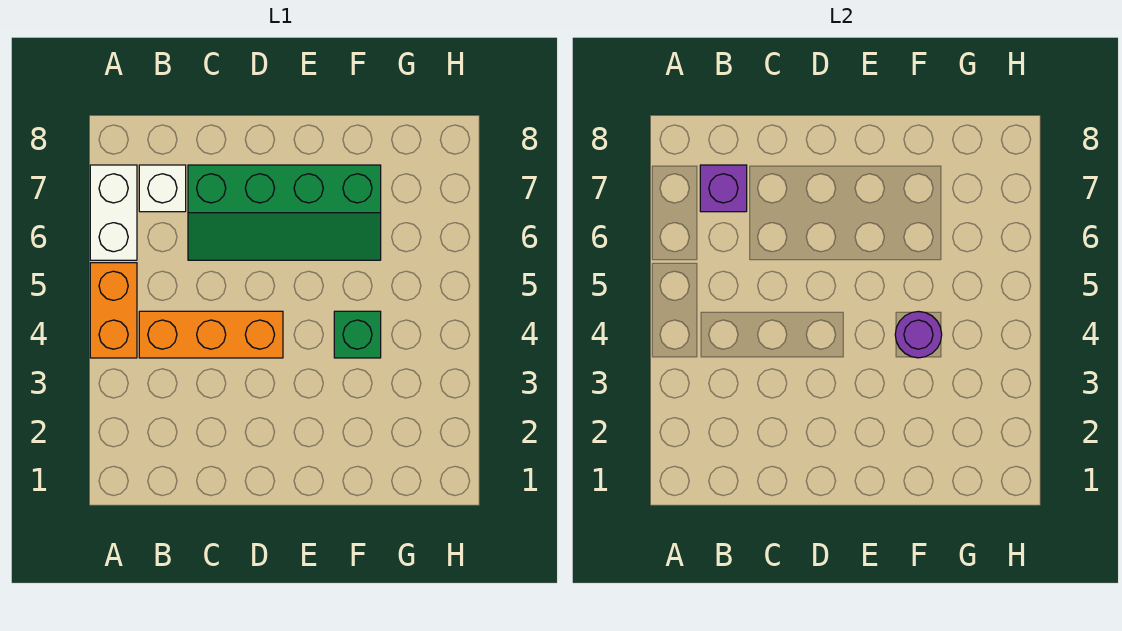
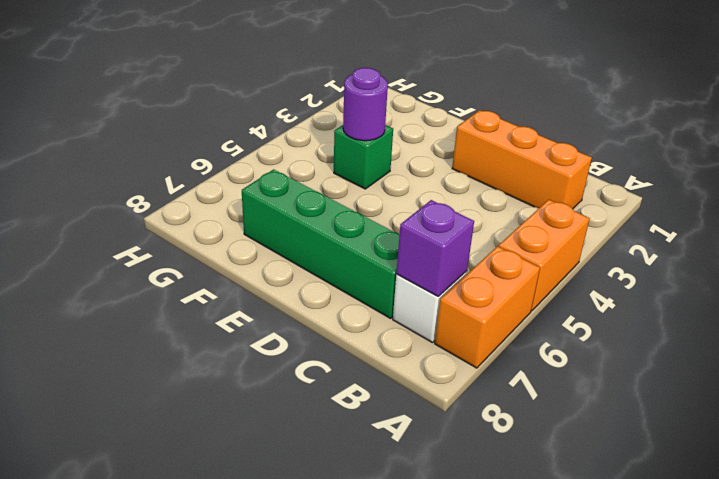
white 1x2 brick [90,165,137,260] -> orange 1x2 brick [435,246,540,368]
orange 1x3 brick [139,311,283,358] -> orange 1x3 brick moved to [452,110,592,209]

